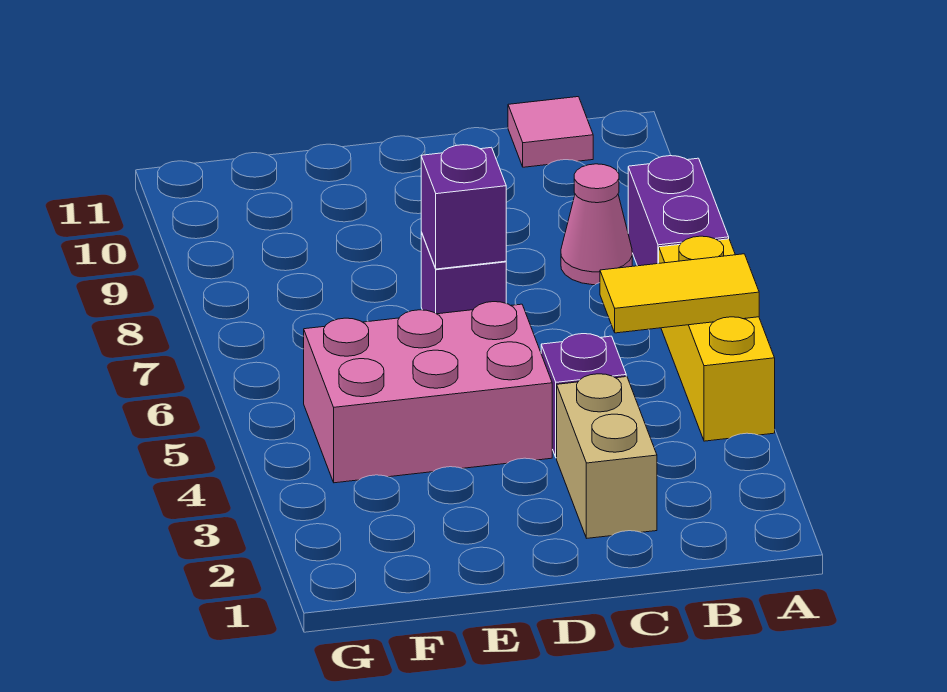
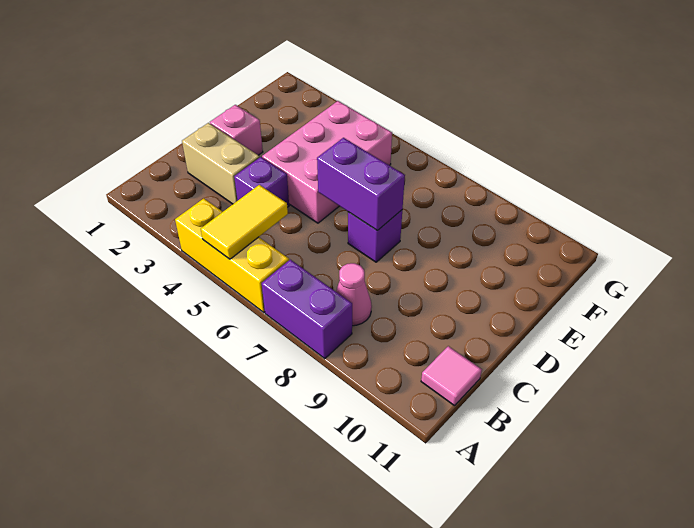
none -> pink 1x1 brick [210,105,263,155]
purple 1x1 brick [421,145,506,269] -> purple 1x2 brick [317,138,405,231]

